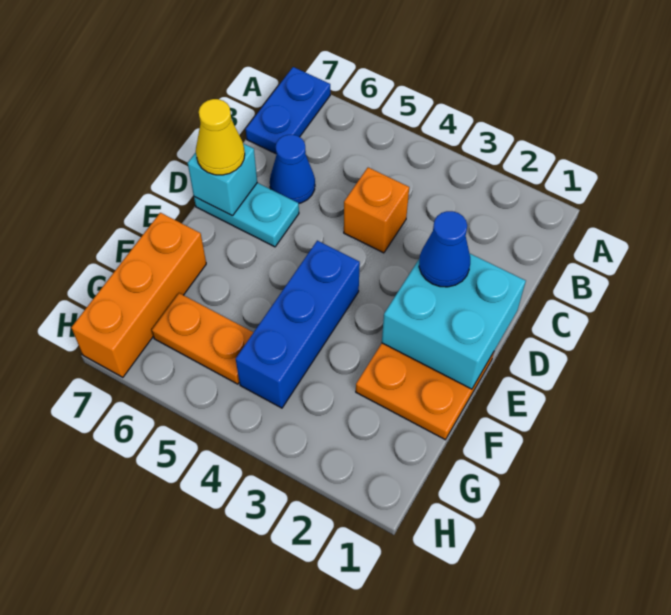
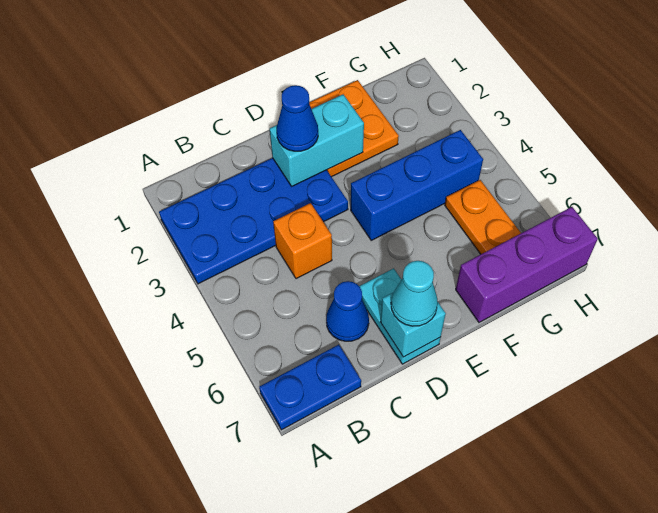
none -> blue 2x4 plate [159,158,348,284]
cyan 2x2 brick [382,254,526,389] -> cyan 1x2 brick [270,94,364,186]
yellow 1x1 cone [196,99,245,175] -> cyan 1x1 cone [391,261,438,326]
orange 1x3 brick [71,213,206,377] -> purple 1x3 brick [456,207,598,322]

